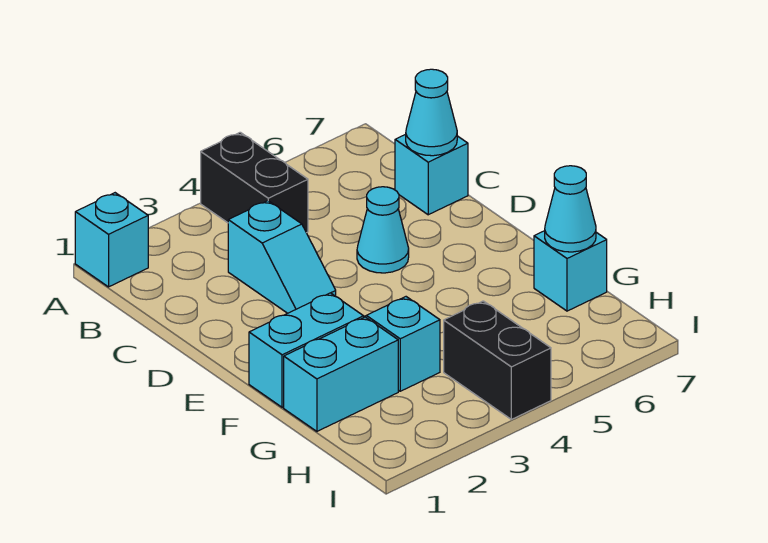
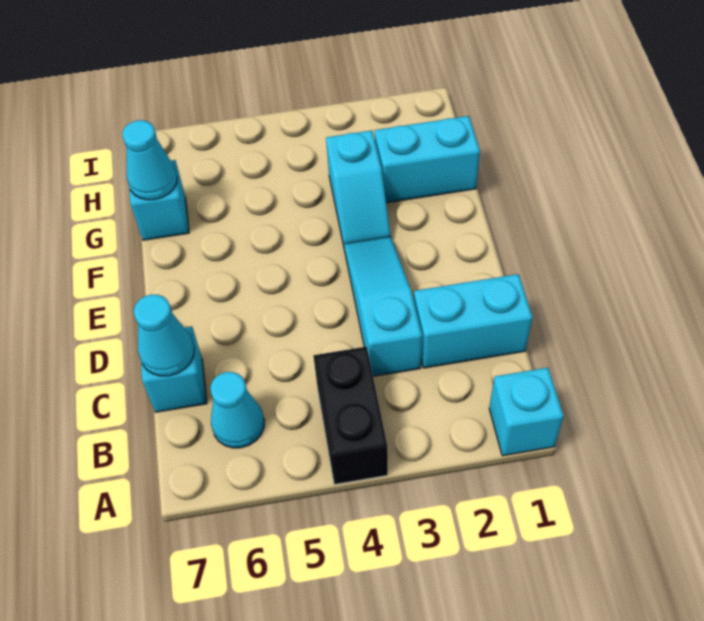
cyan 1x2 slope [228,201,336,313] -> cyan 1x3 slope [344,237,422,376]
cyan 1x1 cone [357,187,409,273] -> cyan 1x1 cone moved to [210,372,264,448]
cyan 1x2 brick [249,293,364,407] -> cyan 1x2 brick moved to [414,274,532,368]
black 1x2 brick [444,301,551,419] -> none

